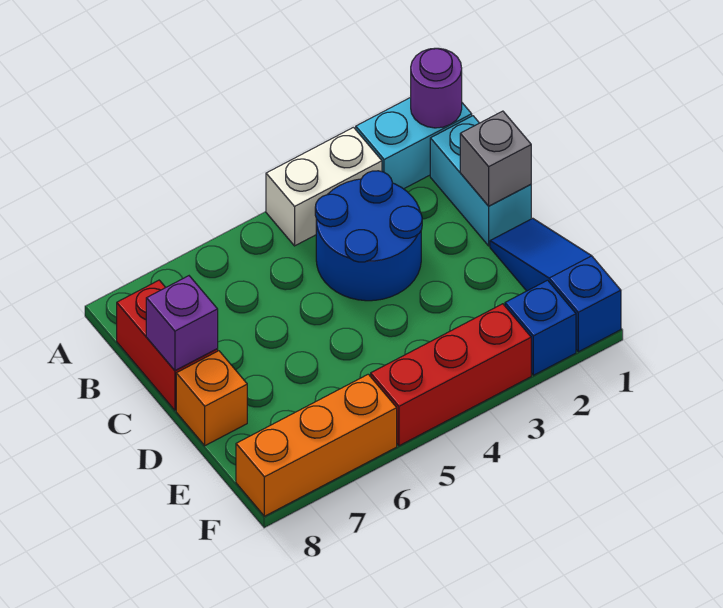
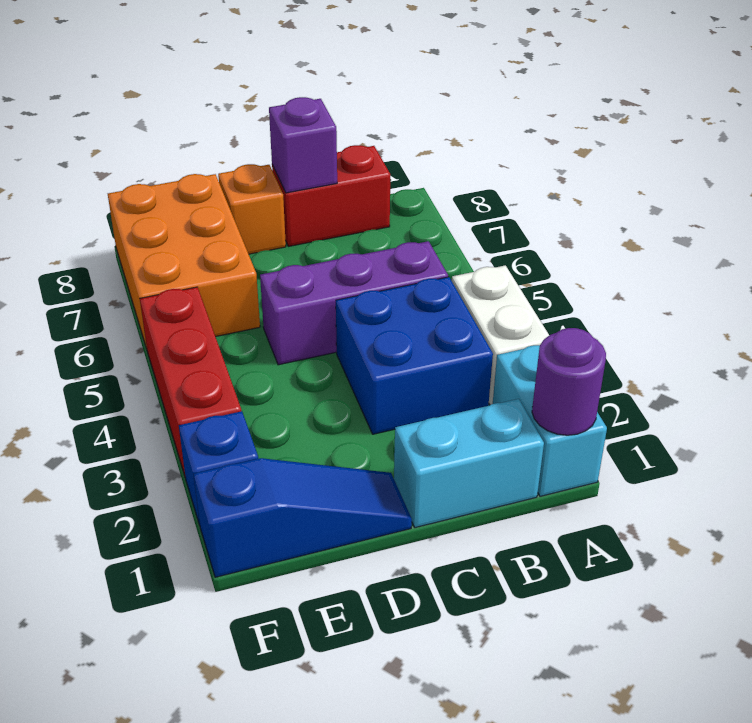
blue 2x2 round brick [315,171,422,301] -> blue 2x2 brick [336,277,493,434]
none -> purple 1x3 brick [260,241,448,365]
grey 1x1 brick [460,111,531,206] -> none
orange 1x3 brick [236,374,397,516] -> orange 2x3 brick [108,174,260,348]

